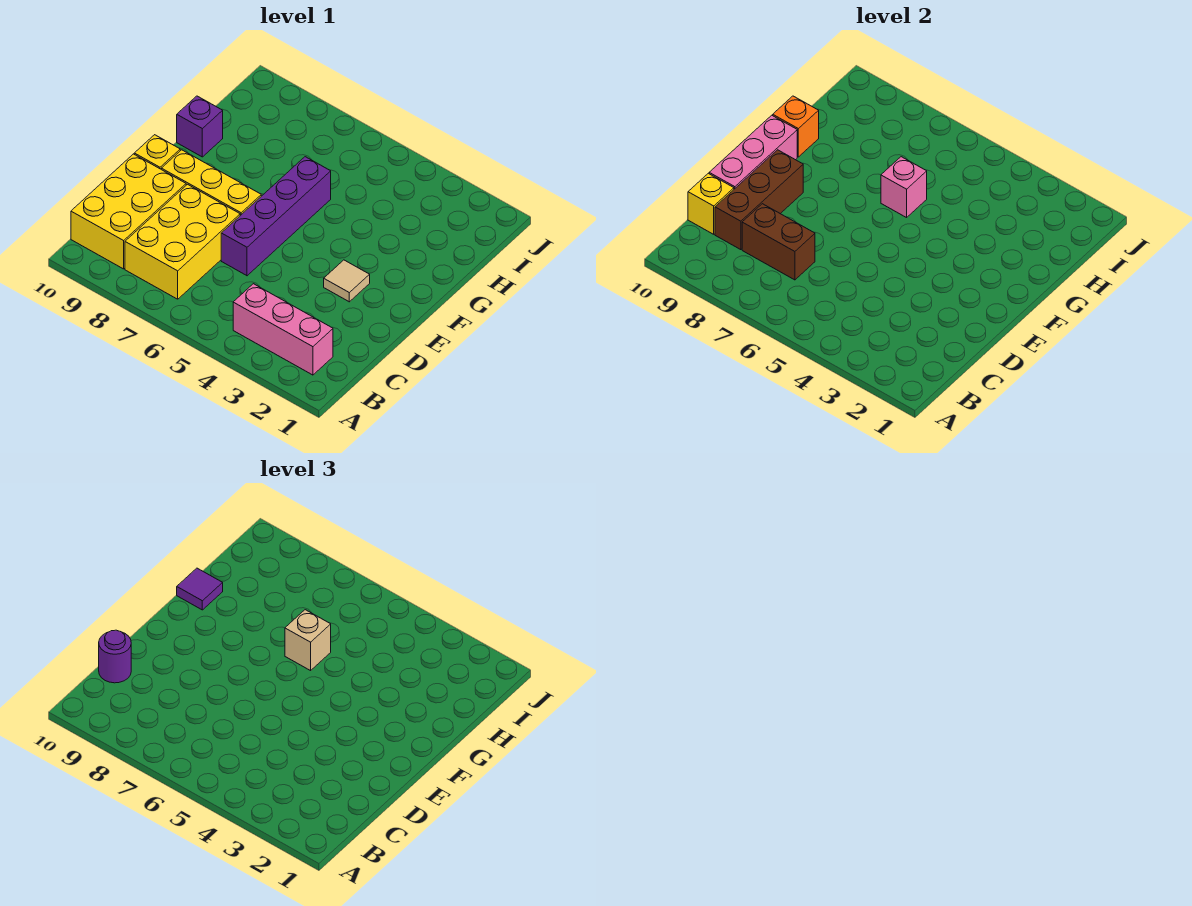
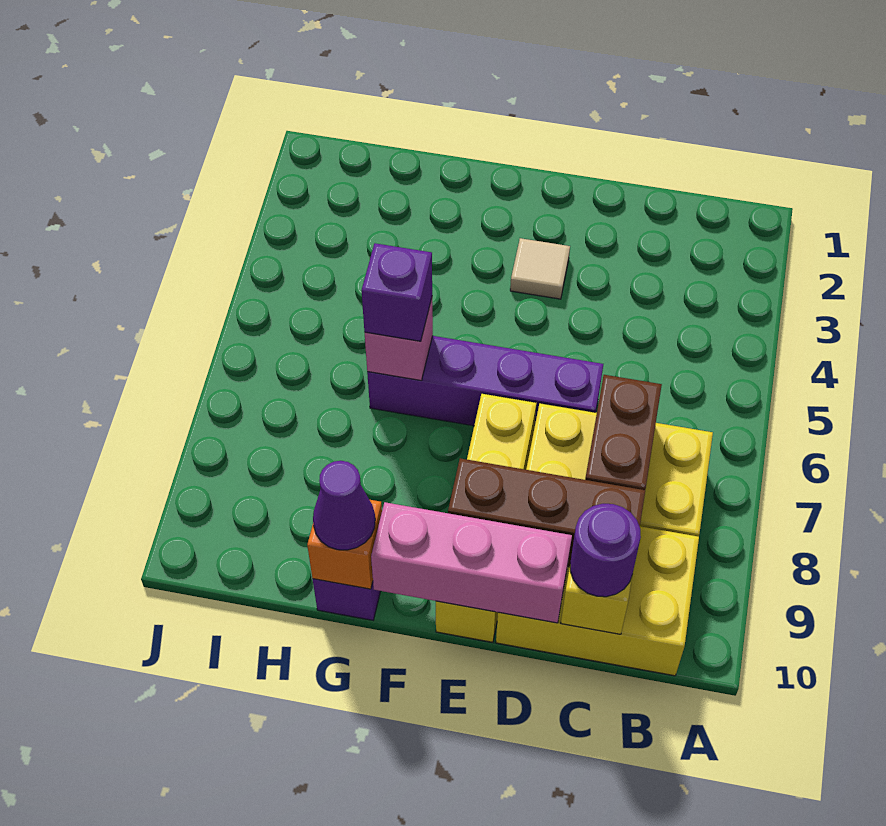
pink 1x3 brick [233,284,333,375] -> none
tan 1x1 brick [285,610,331,671] -> purple 1x1 brick [361,243,432,341]
purple 1x1 tile [177,568,223,610] -> purple 1x1 cone [313,461,375,550]

